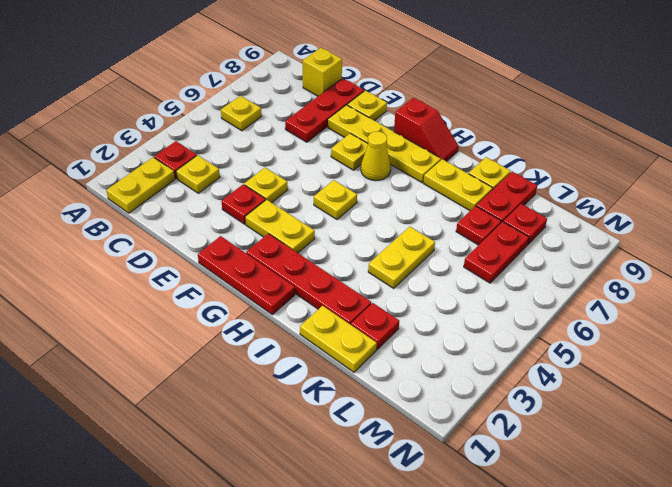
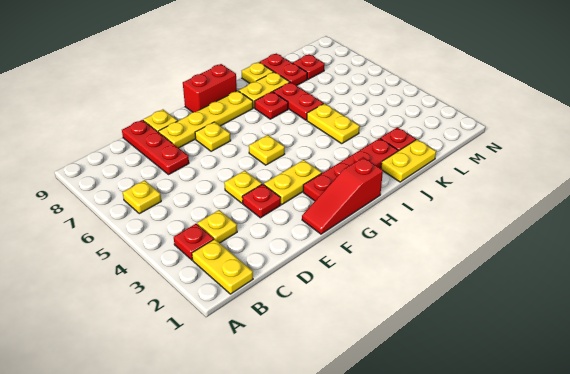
yellow 1x1 brick [303,48,342,96] -> none
red 1x3 plate [198,236,295,315] -> red 1x3 slope [302,157,383,234]
yellow 1x1 cone [361,131,391,181] -> none
red 1x2 slope [394,98,459,161] -> red 1x2 brick [183,64,237,112]
red 1x1 plate [456,206,501,245] -> red 1x1 plate moved to [255,92,288,119]
red 1x2 plate [464,222,529,283] -> red 1x2 plate moved to [273,82,324,120]

